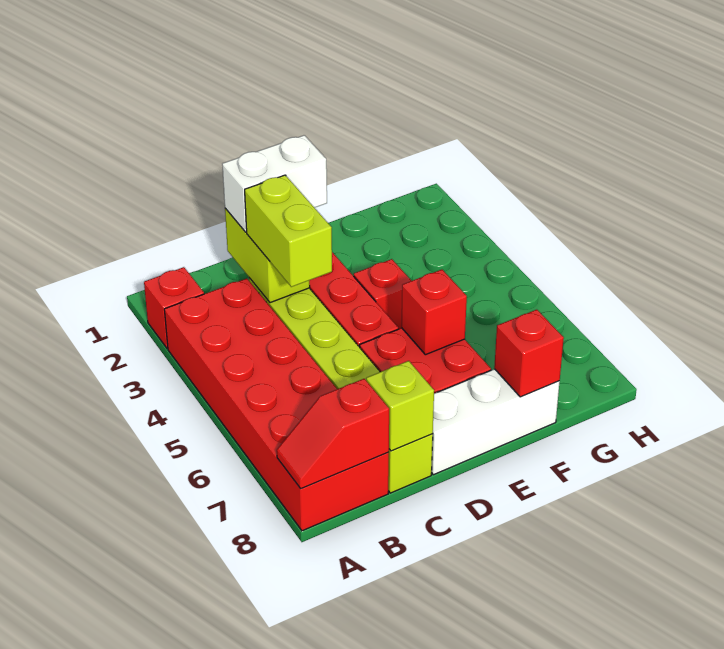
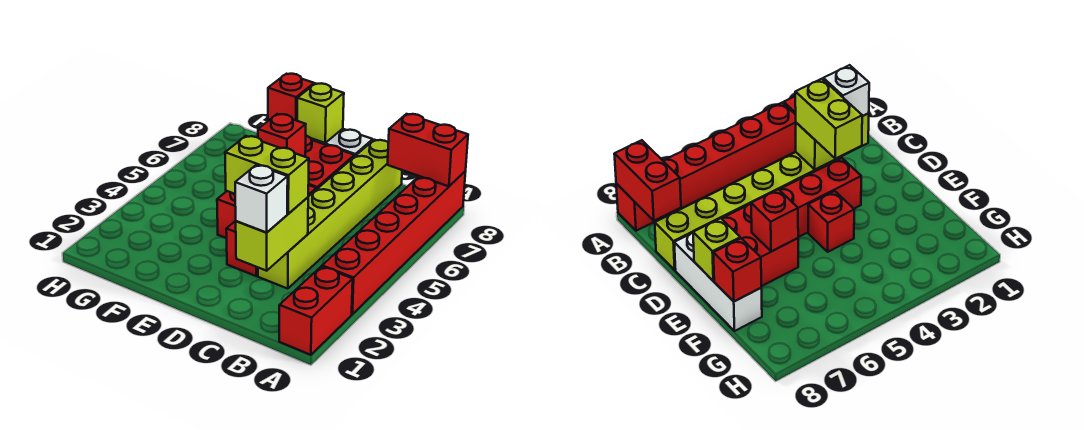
red 1x1 brick [144,267,204,349] -> red 1x2 brick [279,266,353,355]
red 2x6 brick [164,278,389,531] -> red 1x6 brick [322,171,466,314]
red 1x2 slope [277,379,389,489] -> red 1x2 brick [388,114,468,186]
white 1x2 brick [222,135,327,232] -> white 1x1 brick [235,165,288,232]
lime 1x2 brick [245,175,332,287] -> lime 1x2 brick turned to [225,136,309,214]
lime 1x1 brick [366,361,434,451] -> lime 1x1 brick moved to [297,83,344,143]

